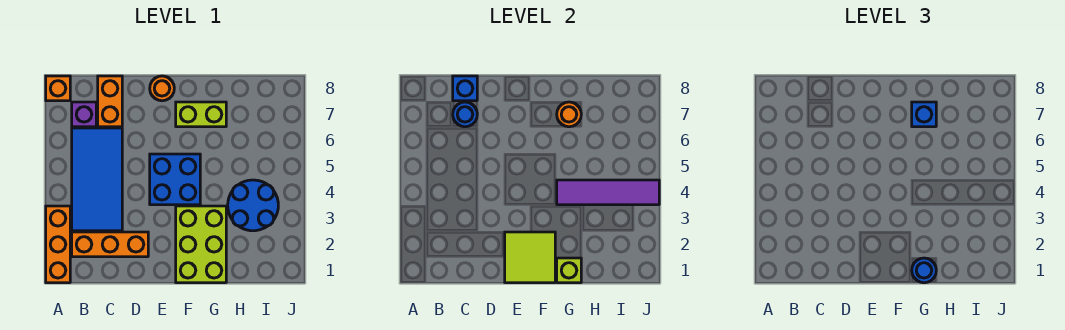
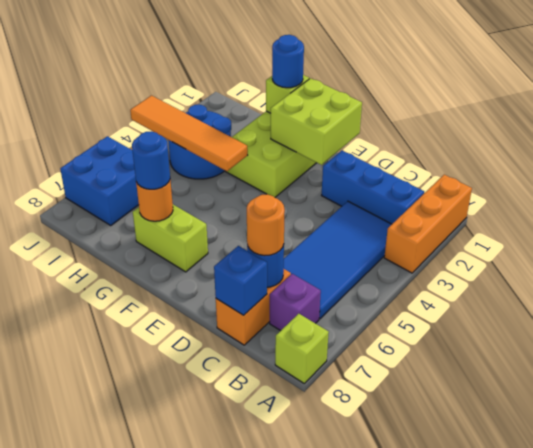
orange 1x1 brick [46,76,70,101] -> lime 1x1 brick [275,314,329,383]
orange 1x3 brick [72,232,148,257] -> blue 1x3 brick [322,151,424,224]
lime 2x2 tile [505,232,555,283] -> lime 2x2 brick [271,78,362,165]
blue 2x2 brick [150,154,200,205] -> blue 2x2 brick moved to [60,136,139,226]
orange 1x1 round brick [150,76,174,101] -> orange 1x1 round brick moved to [247,194,285,256]
purple 1x4 tile [557,180,659,205] -> orange 1x4 tile [130,96,248,171]
blue 1x1 brick [912,102,936,127] -> blue 1x1 round brick [132,131,170,189]

